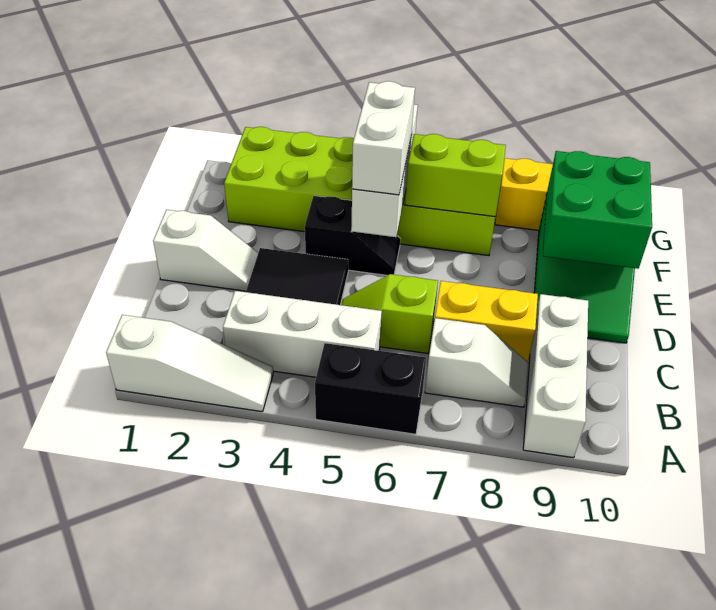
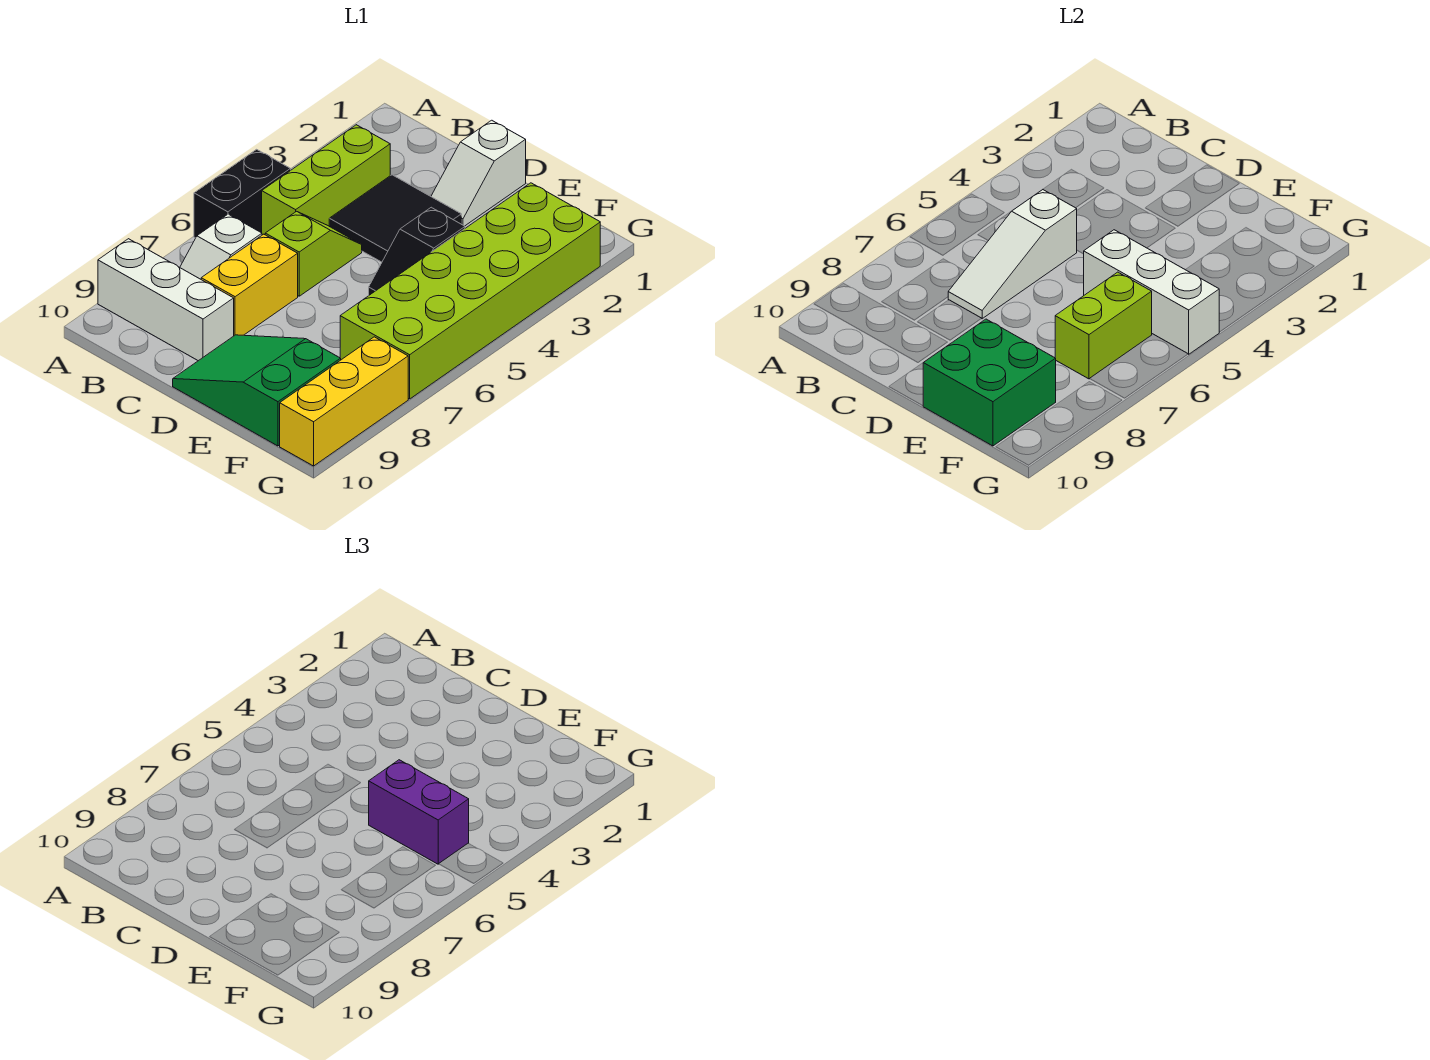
white 1x3 slope [106,315,273,412] -> white 1x3 slope moved to [948,190,1077,319]
white 1x3 brick [223,291,382,377] -> lime 1x3 brick [262,125,390,235]
white 1x2 brick [352,81,415,195] -> purple 1x2 brick [369,760,469,864]

